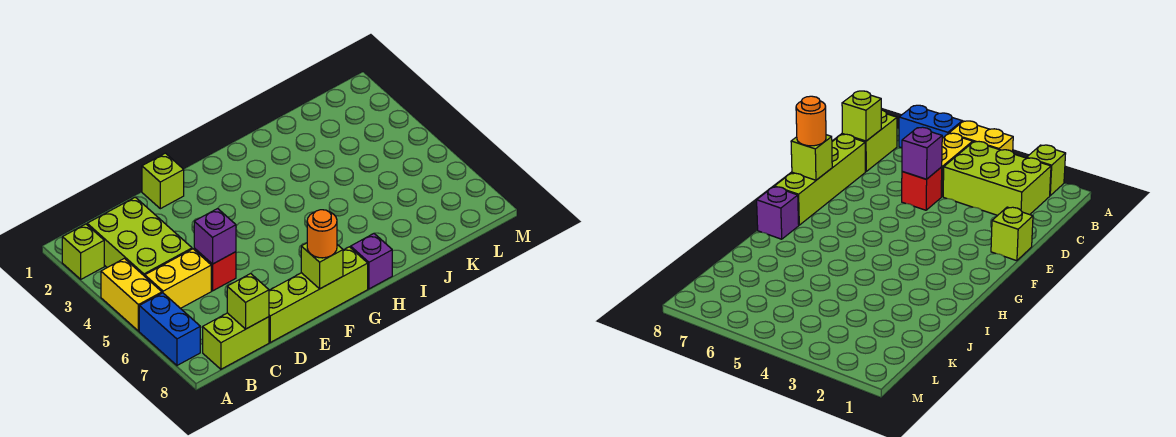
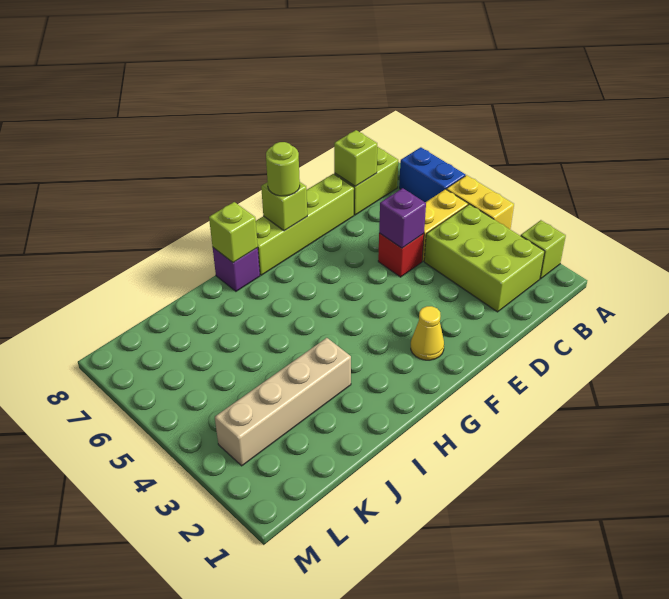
lime 1x1 brick [142,153,184,209] -> lime 1x1 brick moved to [209,202,258,263]
none -> yellow 1x1 cone [411,306,444,360]
orange 1x1 round brick [307,210,337,258] -> lime 1x1 round brick [266,142,300,196]
none -> tan 1x4 brick [215,338,351,466]

